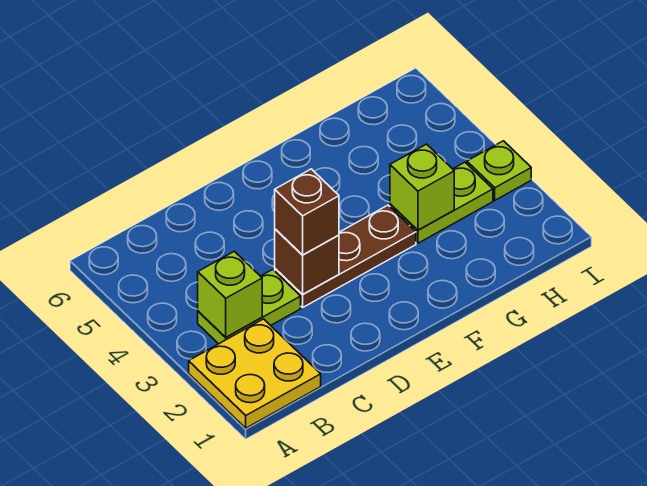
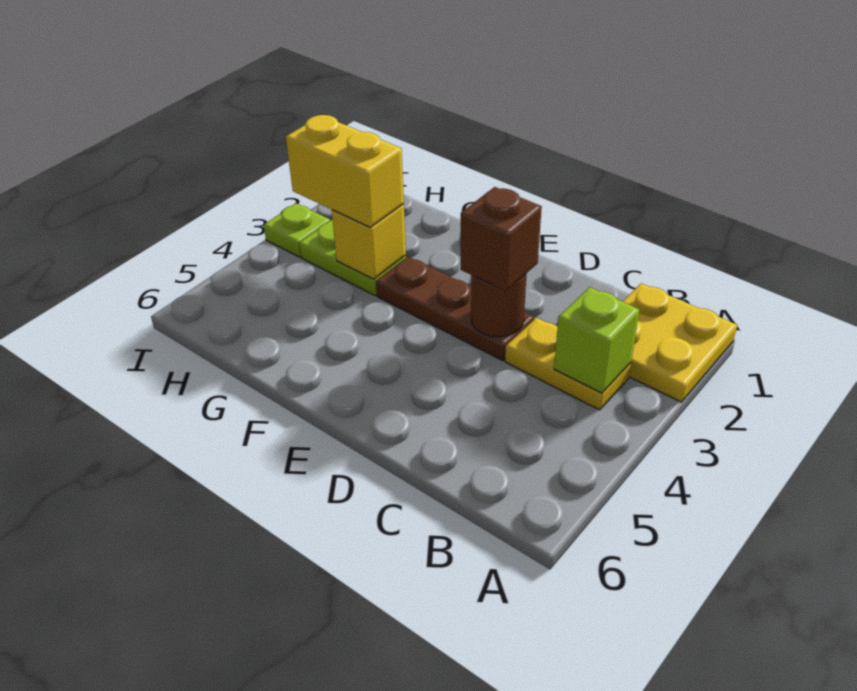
lime 1x2 plate [198,269,301,344] -> yellow 1x2 plate [505,318,631,410]
brown 1x1 brick [275,229,339,295] -> brown 1x1 round brick [471,273,527,337]
lime 1x1 brick [390,144,454,230] -> yellow 1x1 brick [332,204,406,279]
none -> yellow 1x2 brick [286,115,404,227]

